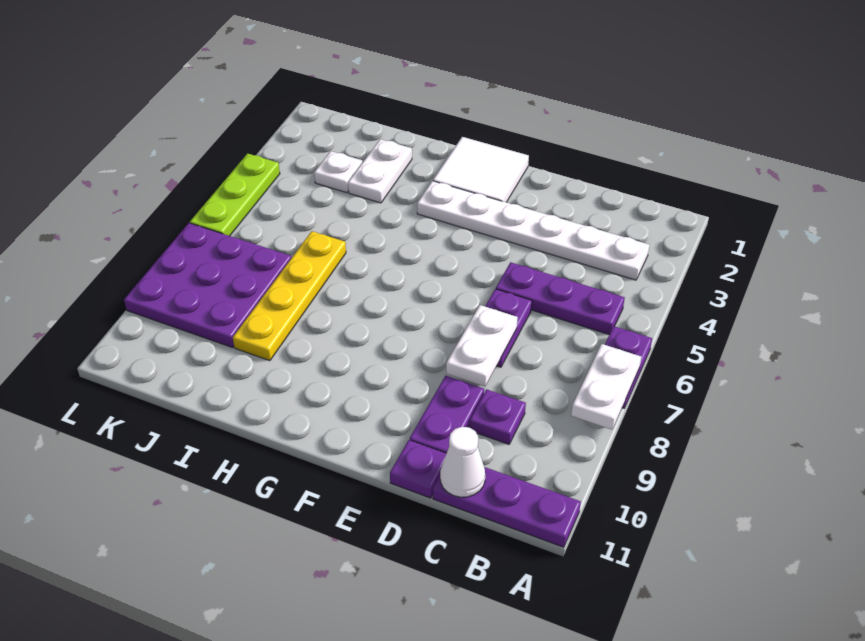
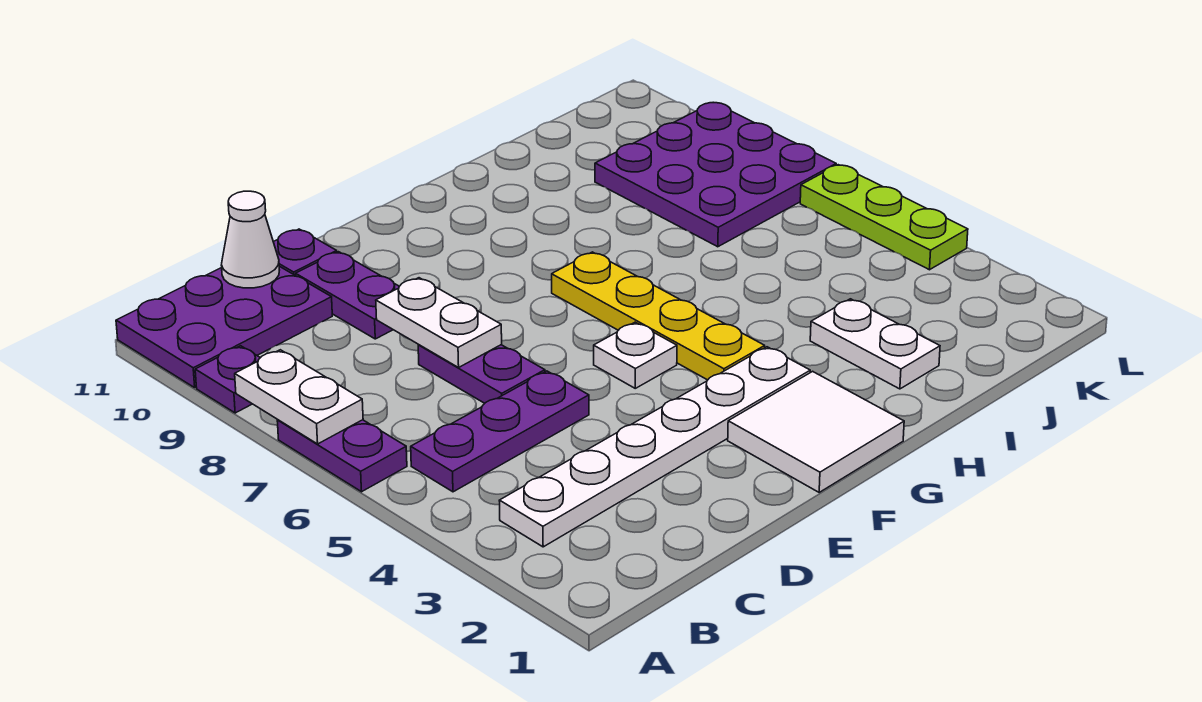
purple 1x3 plate [433,467,581,547] -> purple 2x3 plate [116,266,332,388]
purple 1x1 plate [470,389,526,444] -> purple 1x1 plate moved to [195,346,260,413]
yellow 1x4 plate [233,231,346,361] -> yellow 1x4 plate moved to [552,252,765,380]
white 1x1 plate [314,151,362,193] -> white 1x1 plate moved to [594,322,677,388]

